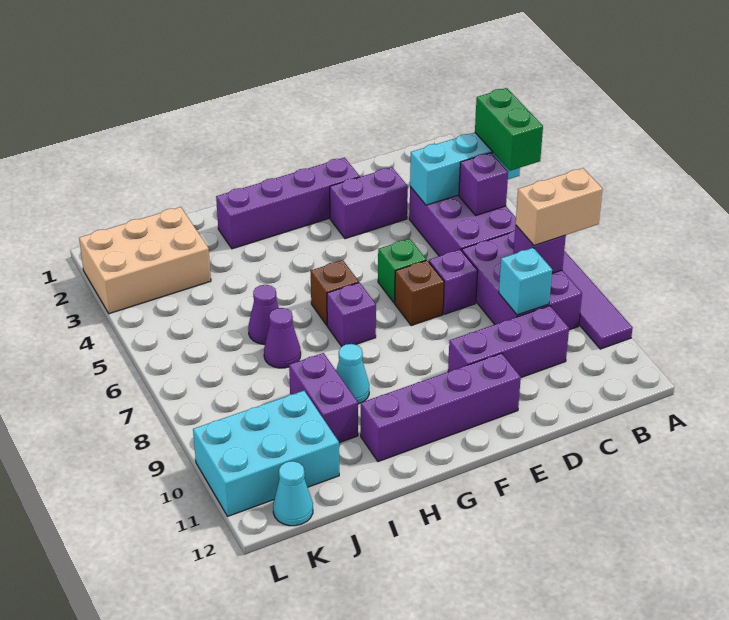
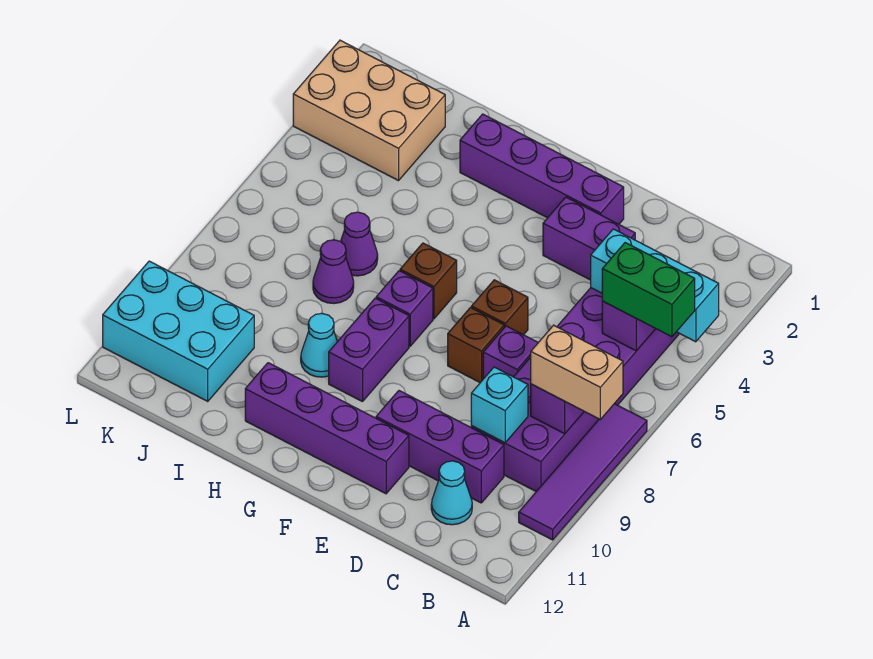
green 1x2 brick [475,88,543,171] -> green 1x2 brick turned to [602,243,695,337]
green 1x1 brick [378,239,426,303] -> brown 1x1 brick [471,280,528,335]
purple 1x2 brick [289,353,358,443] -> purple 1x2 brick moved to [329,298,409,402]
cyan 1x1 cone [273,461,313,526] -> cyan 1x1 cone moved to [431,461,472,525]

